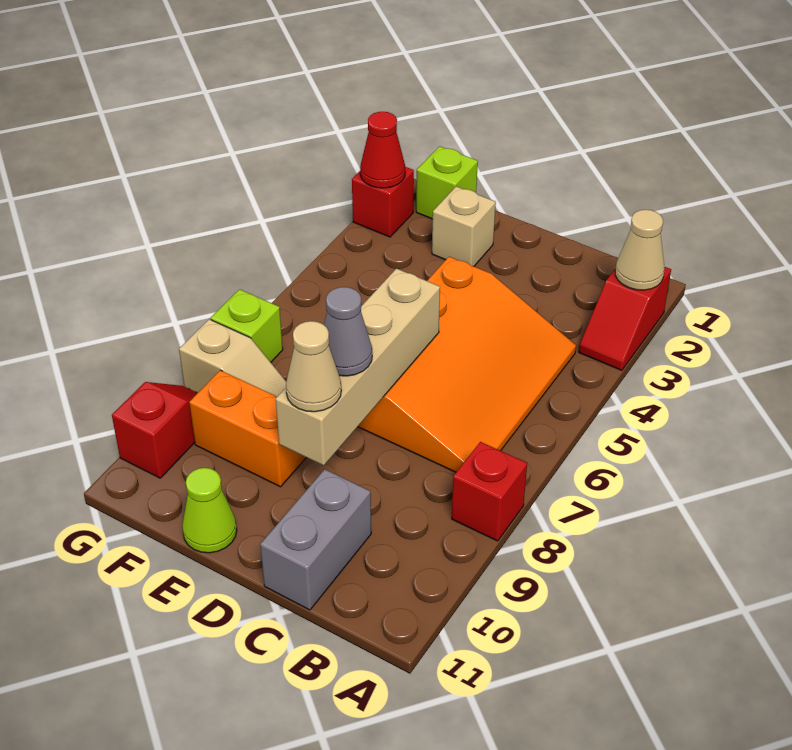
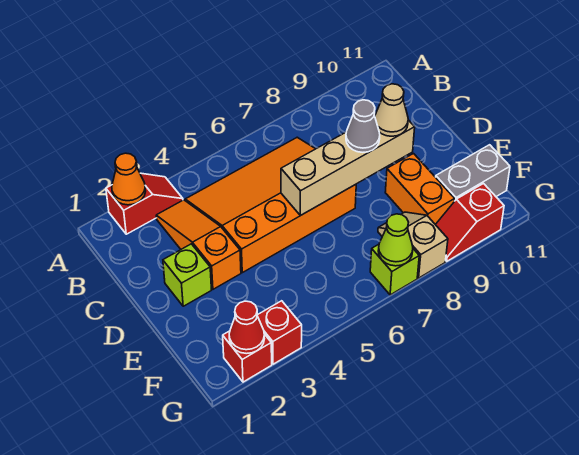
tan 1x1 cone [615,210,664,290] -> orange 1x1 cone [112,153,146,205]
red 1x1 brick [452,442,527,541] -> red 1x1 brick moved to [257,301,302,364]
none -> orange 1x3 slope [156,200,241,289]
grey 1x2 brick [260,469,371,610] -> grey 1x2 brick moved to [436,145,510,201]
tan 1x1 brick [432,186,496,266] -> none
lime 1x1 cone [182,468,237,553] -> lime 1x1 cone moved to [378,214,413,266]
lime 1x1 brick [416,146,478,219] -> lime 1x1 brick moved to [163,244,211,306]

